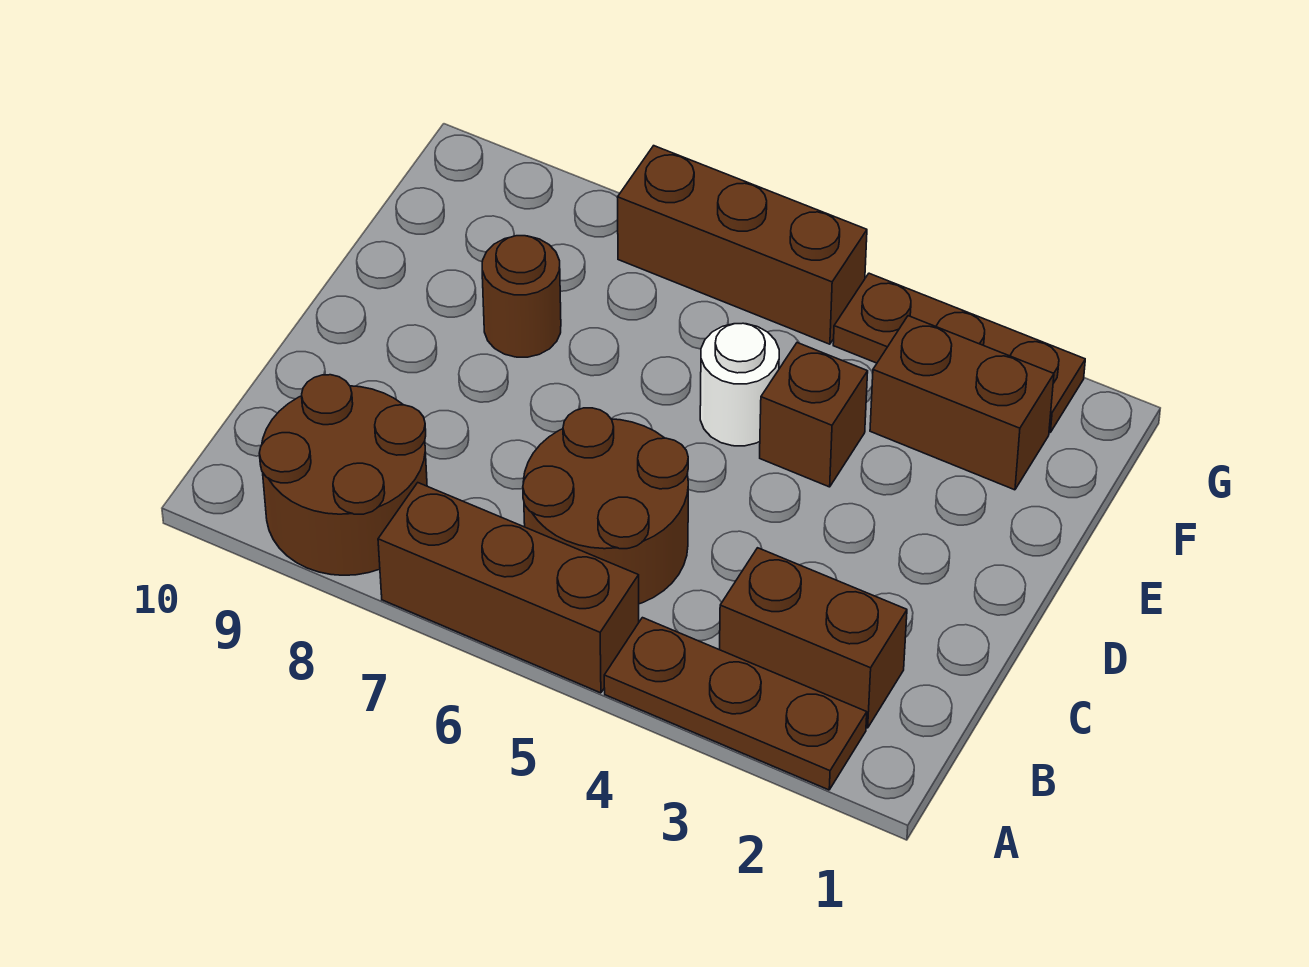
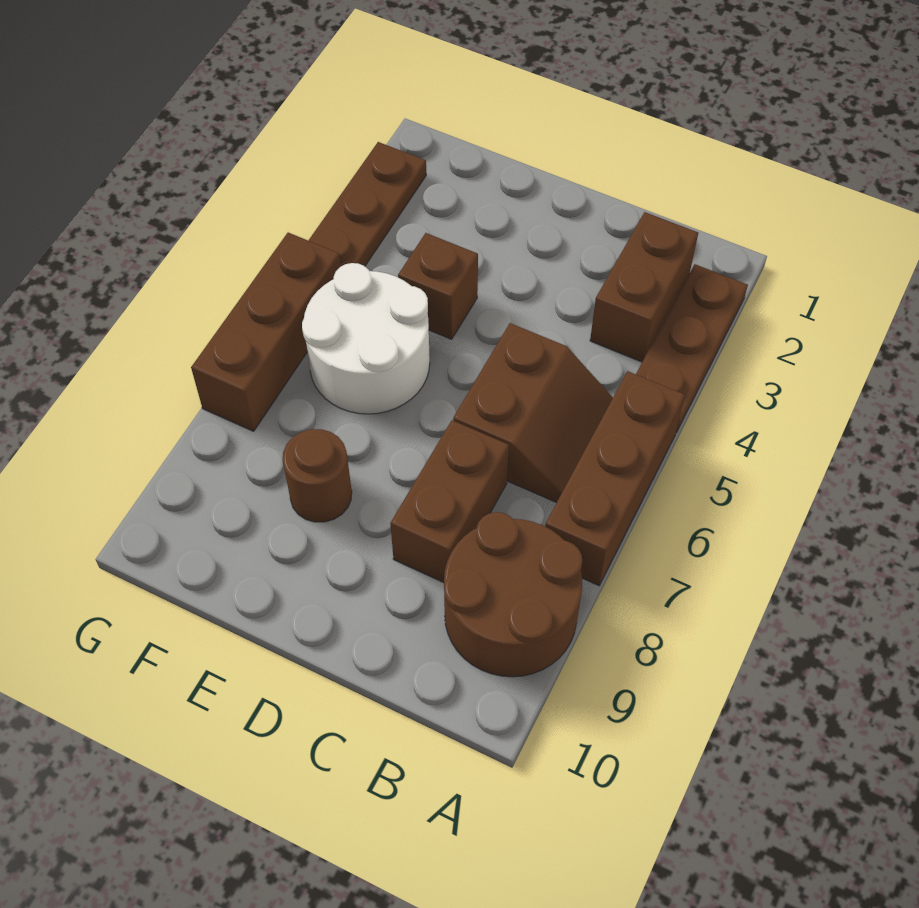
brown 2x2 round brick [523,408,688,604] -> brown 2x2 slope [453,323,613,503]
white 1x1 round brick [700,323,779,446] -> white 2x2 round brick [302,263,430,414]
brown 1x2 brick [870,316,1054,490] -> brown 1x2 brick moved to [390,420,509,583]

